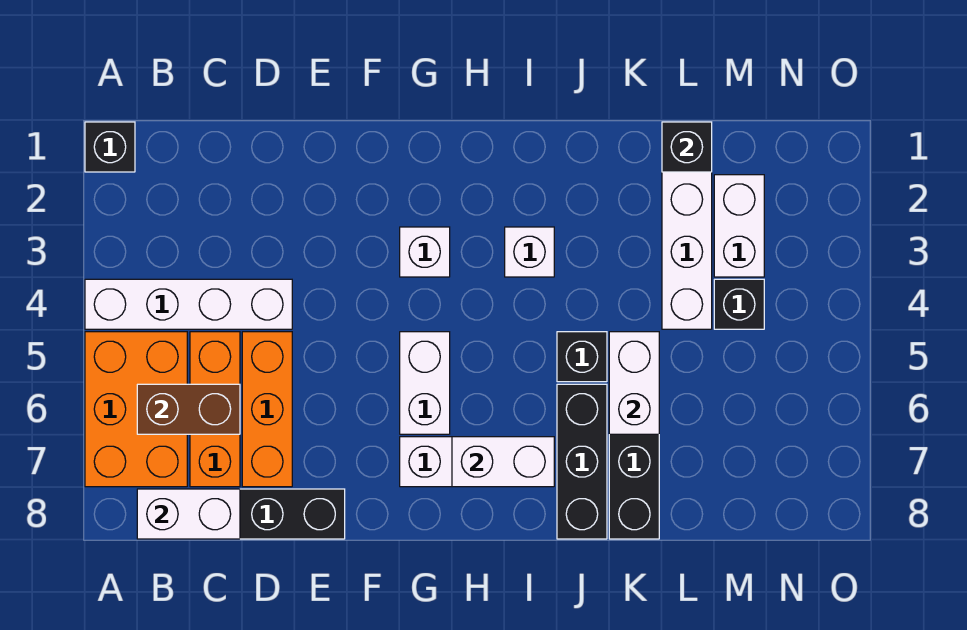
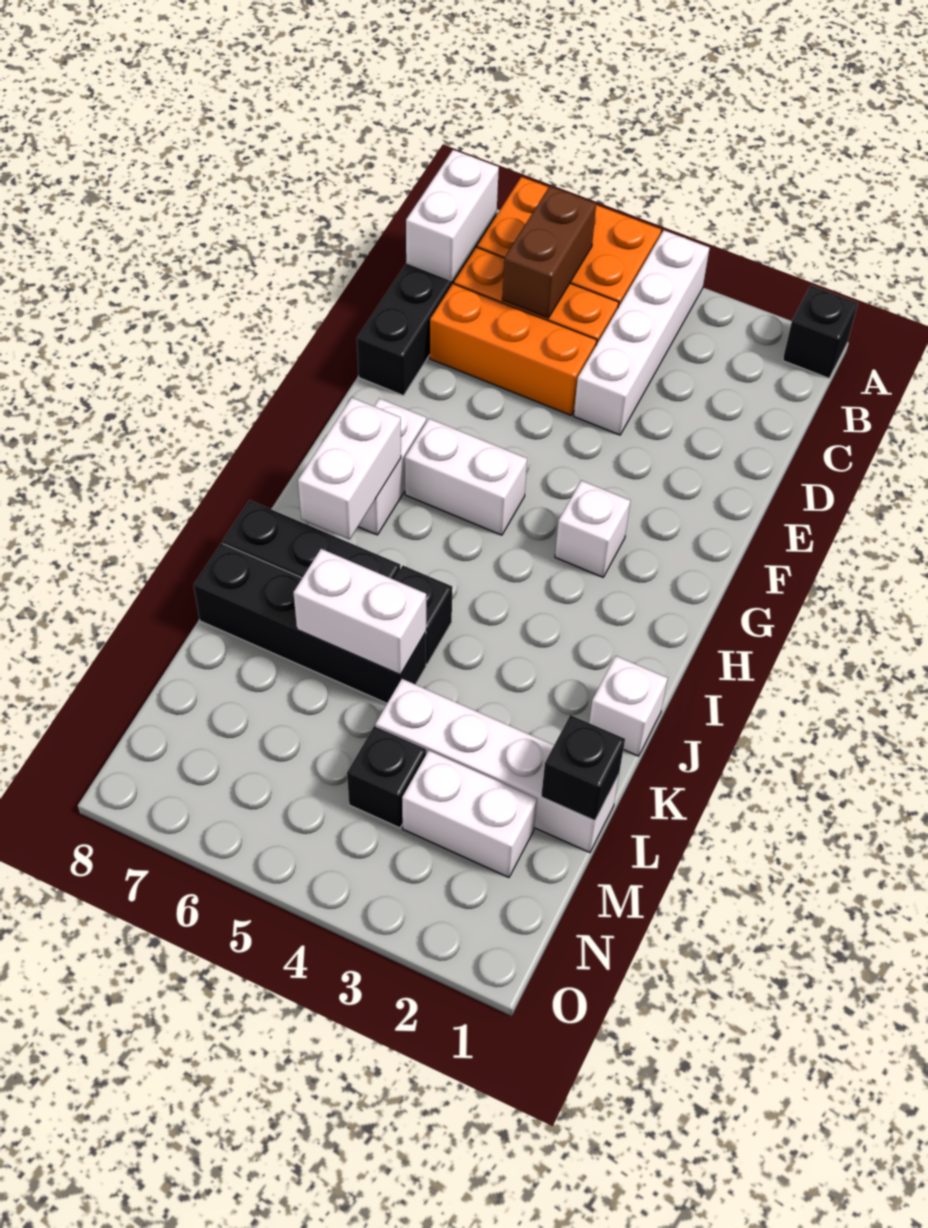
white 1x1 brick [505,227,554,277] -> white 1x1 brick moved to [589,656,668,756]

